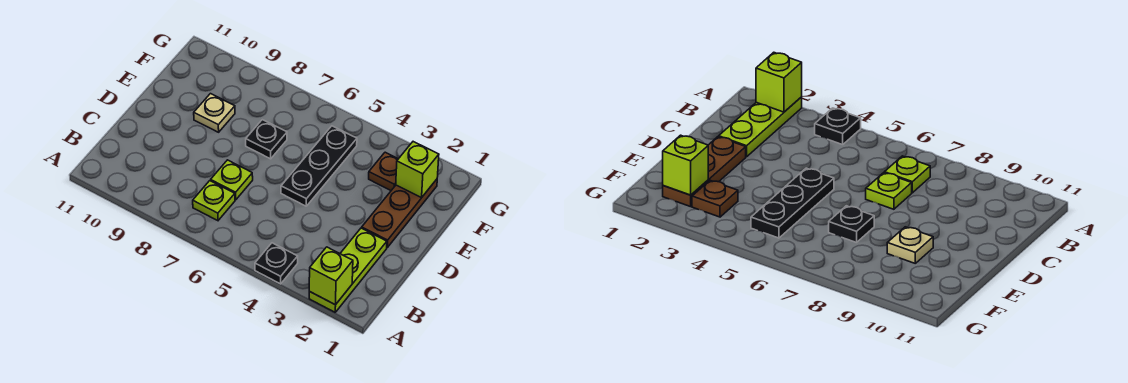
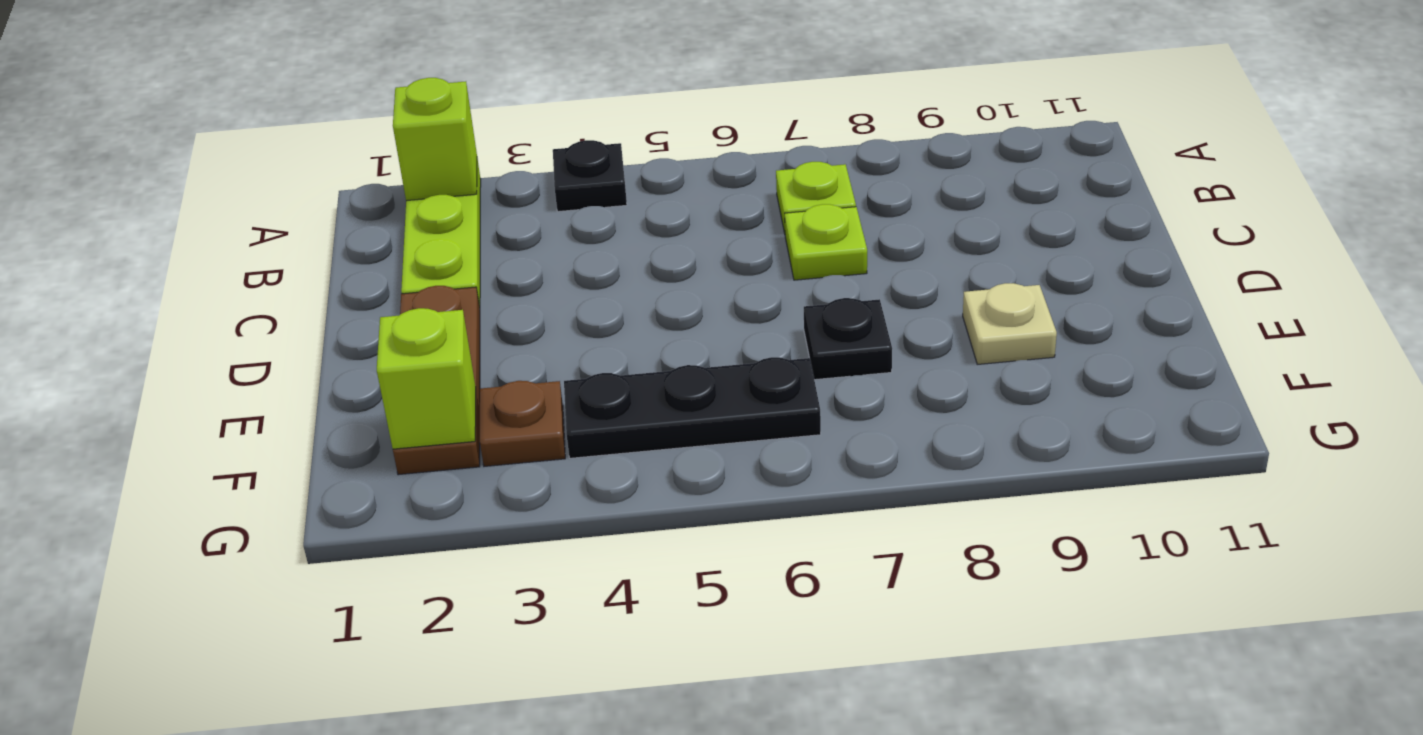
black 1x3 plate [281,126,357,206] -> black 1x3 plate turned to [564,357,821,458]

